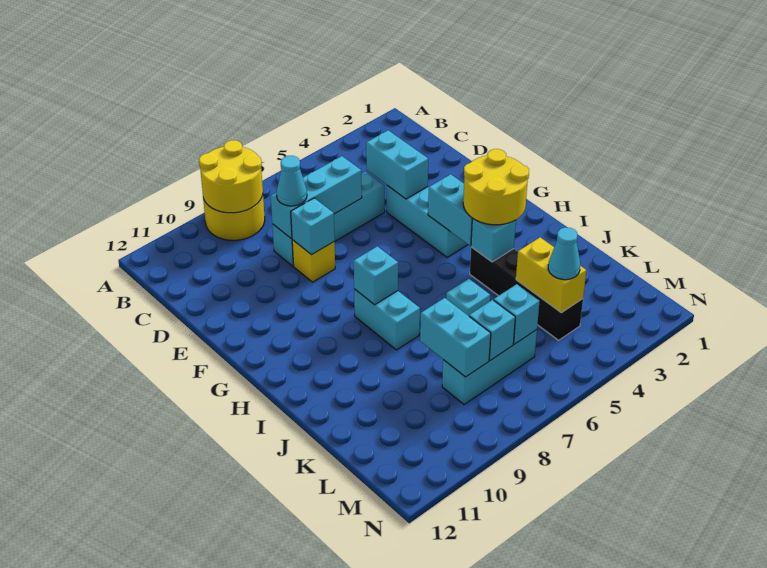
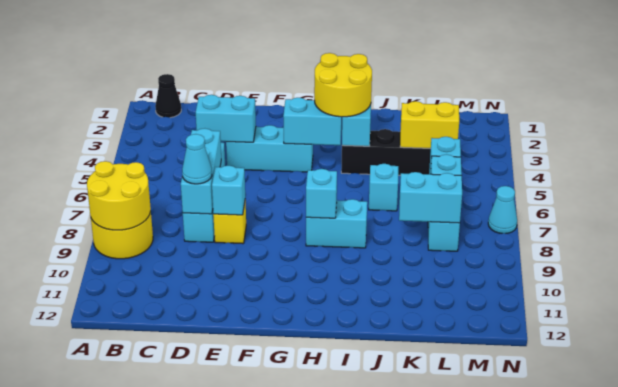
none -> black 1x1 cone [155,74,181,118]
cyan 1x1 cone [548,227,580,280] -> cyan 1x1 cone moved to [488,186,517,234]

